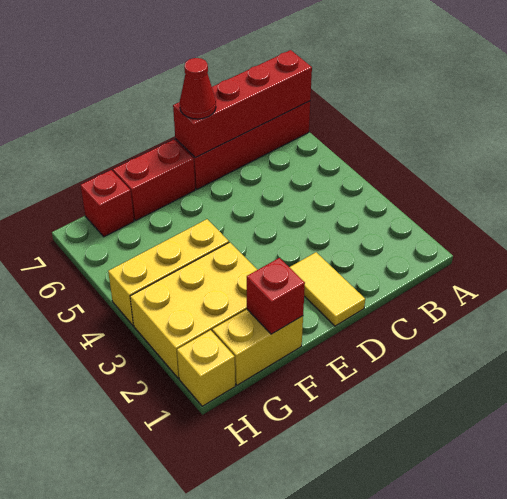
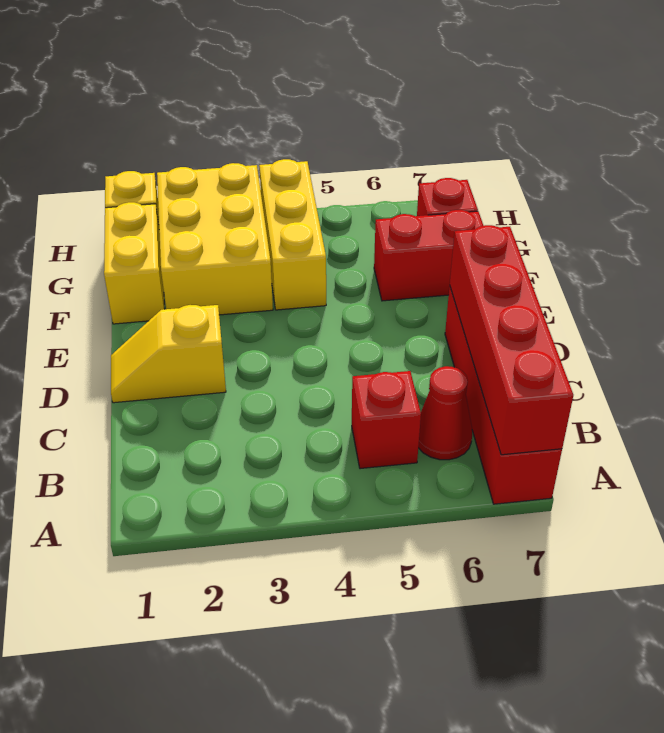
yellow 1x2 tile [290,252,365,326] -> yellow 1x2 slope [111,305,226,403]
red 1x1 cone [180,58,216,119] -> red 1x1 cone moved to [418,366,472,460]
red 1x2 brick [113,140,195,220] -> red 1x2 brick turned to [374,210,484,301]
red 1x1 brick [247,258,305,334] -> red 1x1 brick moved to [352,371,421,469]

